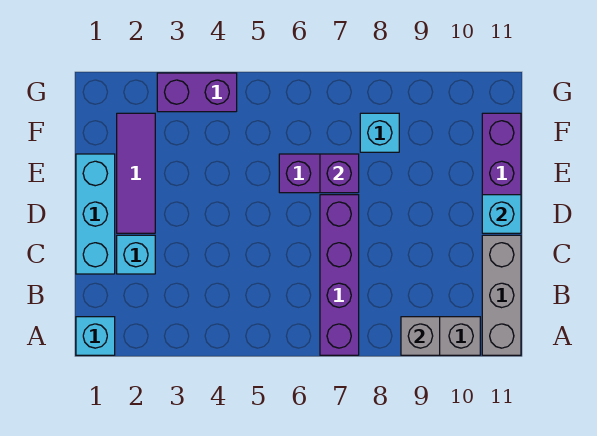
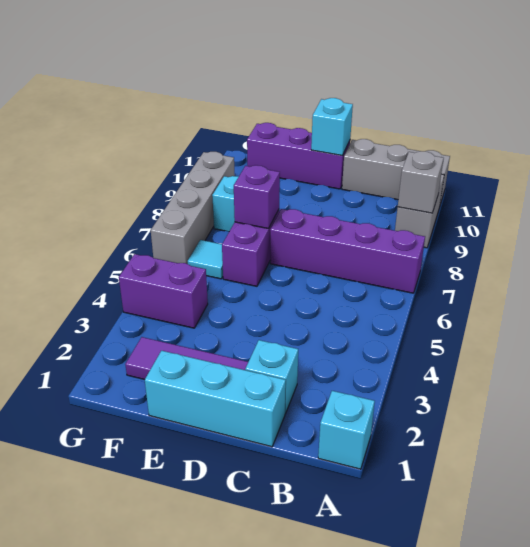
none -> cyan 1x1 tile [188,240,223,279]
purple 1x2 brick [157,73,237,112] -> purple 1x2 brick turned to [119,254,208,328]
none -> grey 1x4 brick [151,152,235,264]

